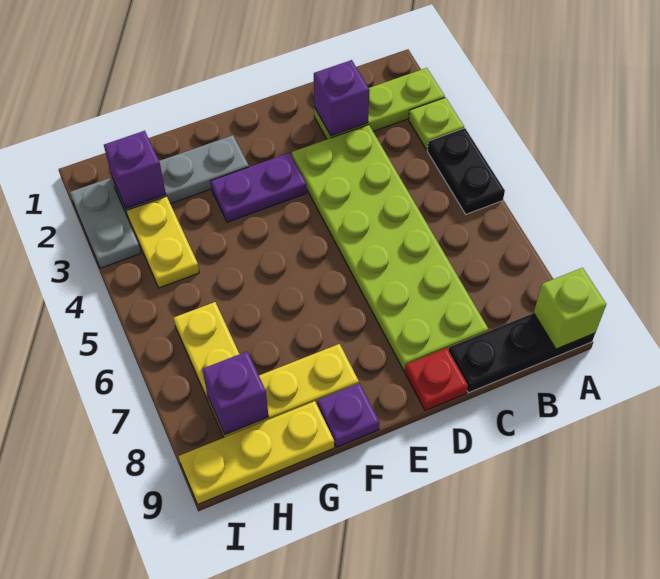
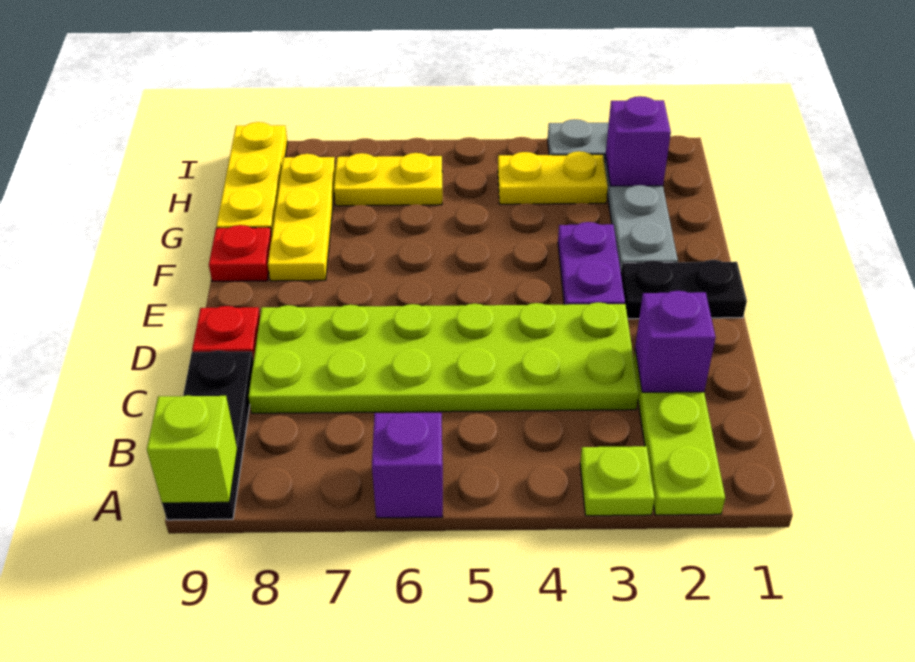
black 1x2 plate [427,128,505,214] -> black 1x2 plate moved to [621,260,747,319]
purple 1x1 plate [317,383,380,447] -> red 1x1 plate [209,225,272,281]
purple 1x1 brick [202,352,269,435] -> purple 1x1 brick moved to [372,412,443,518]

